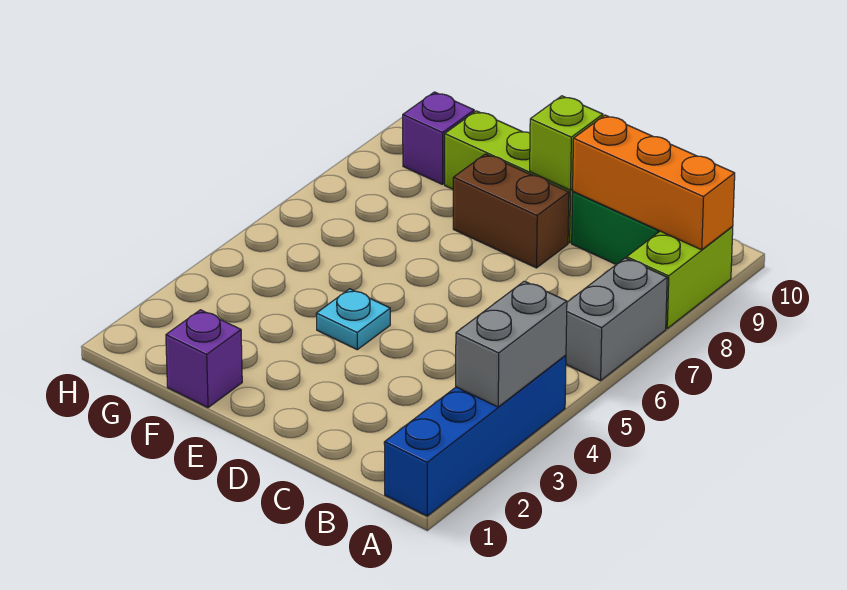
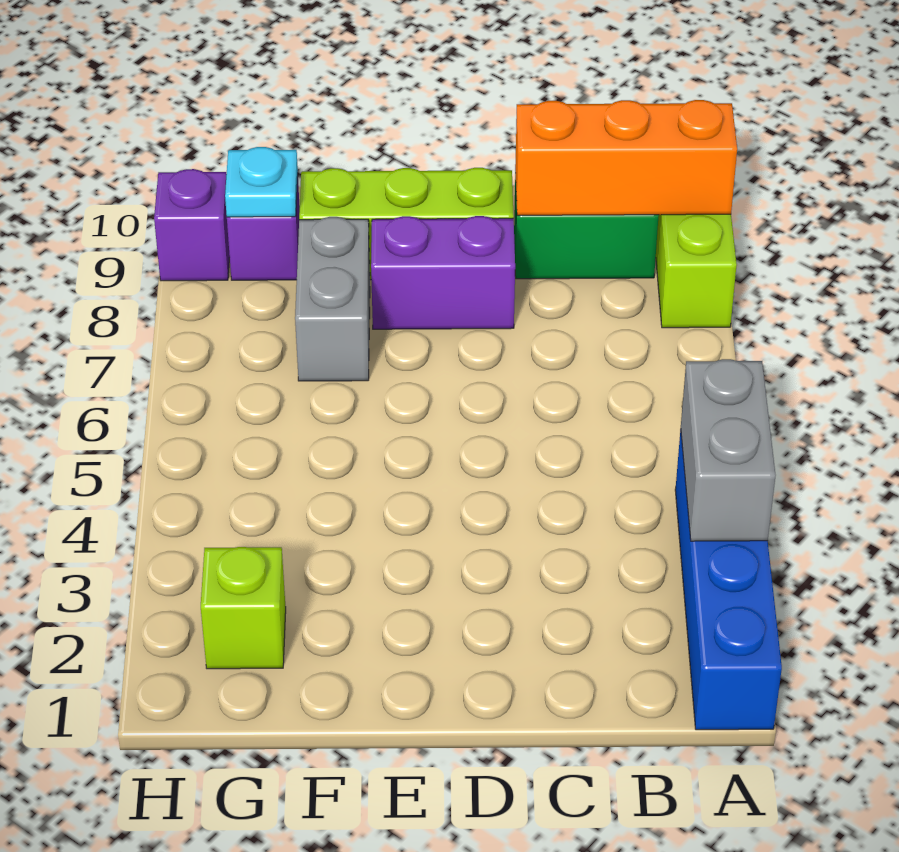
grey 1x2 brick [566,258,667,381] -> grey 1x2 brick moved to [295,217,370,381]
brown 1x2 brick [453,154,569,268] -> purple 1x2 brick [371,216,515,329]
lime 1x1 brick [530,96,603,190] -> lime 1x1 brick moved to [201,547,286,669]
cyan 1x1 plate [316,289,390,350] -> cyan 1x1 plate moved to [225,147,298,217]
purple 1x1 brick [166,310,242,408] -> purple 1x1 brick moved to [154,169,230,281]

